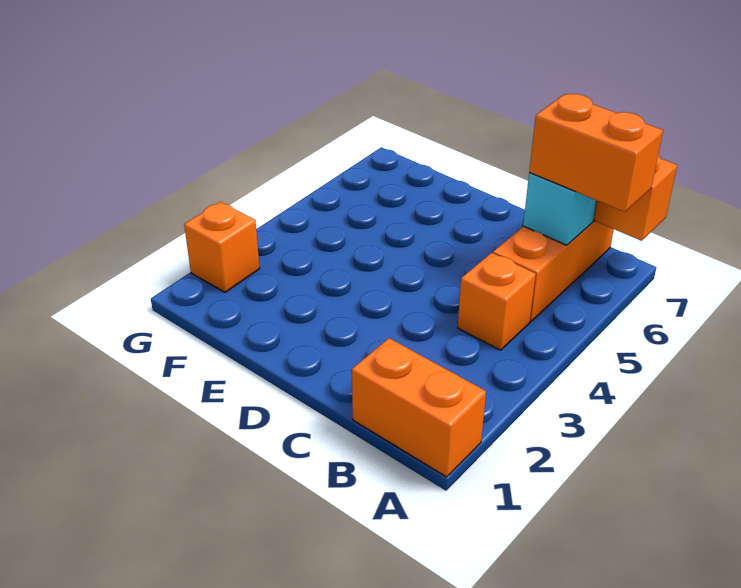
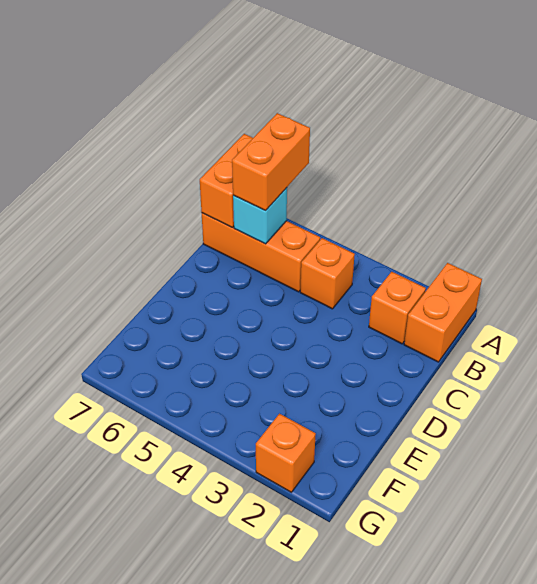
none -> orange 1x1 brick [369,272,426,344]

